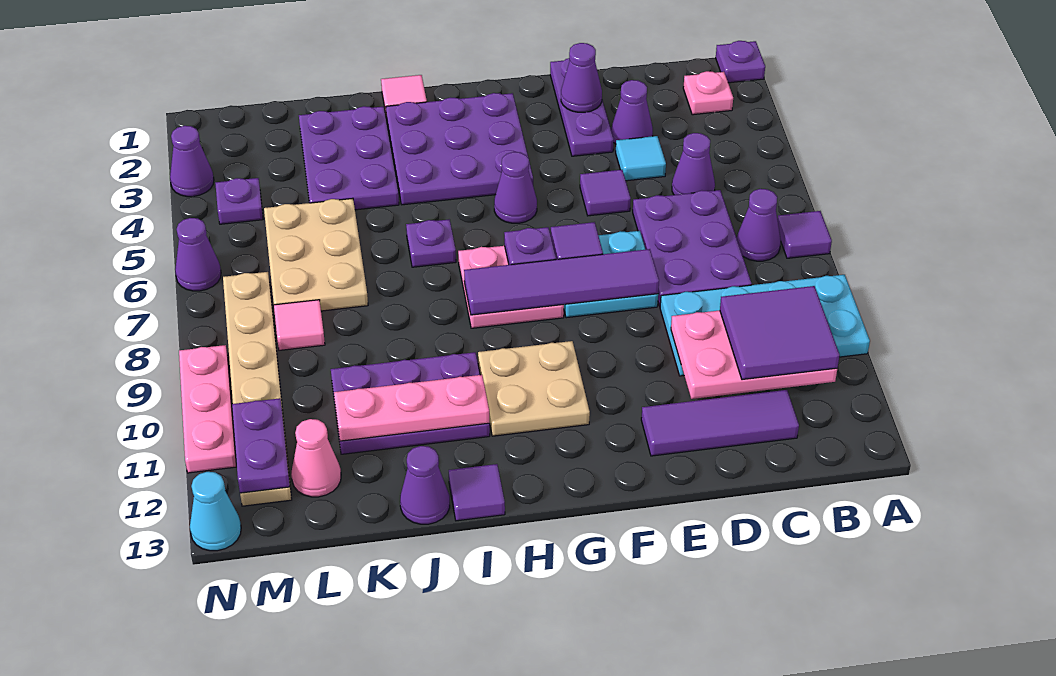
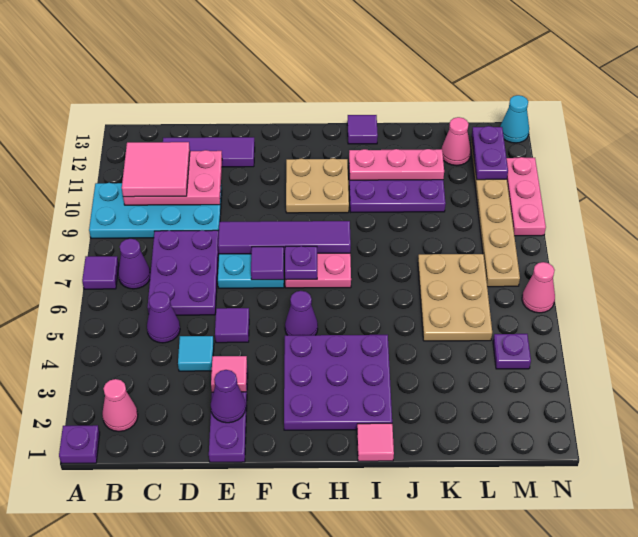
pink 1x1 plate [683,71,733,115] -> pink 1x1 cone [102,379,138,431]
purple 2x2 tile [720,286,840,380] -> pink 2x2 tile [122,142,190,197]
purple 1x1 cone [611,80,653,144] -> none
purple 1x1 plate [406,219,456,267] -> none
purple 2x3 plate [299,106,399,210] -> none
purple 1x1 cone [400,446,450,524] -> none
pink 1x1 tile [274,300,325,350] -> pink 1x1 tile moved to [211,356,247,392]
purple 1x1 cone [170,126,214,197] -> none
purple 1x1 cone [175,218,221,291] -> pink 1x1 cone [522,262,555,313]

